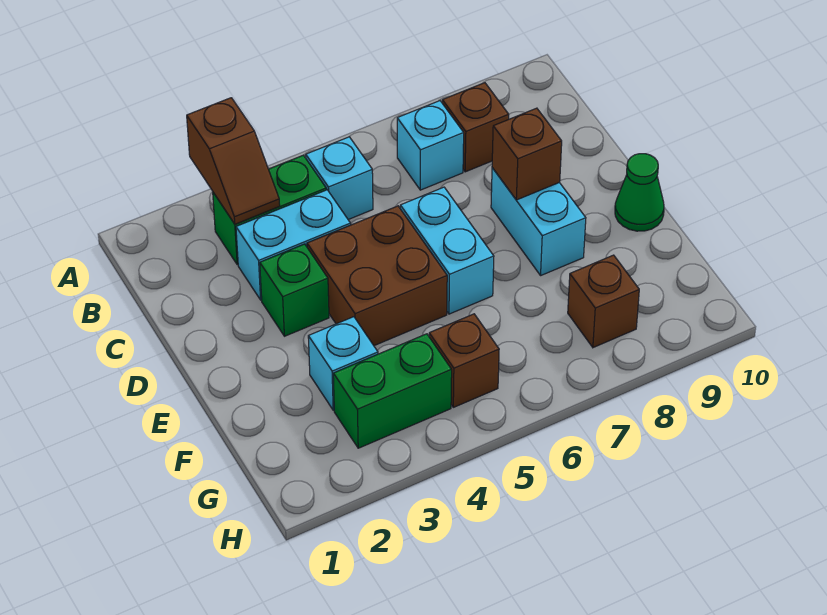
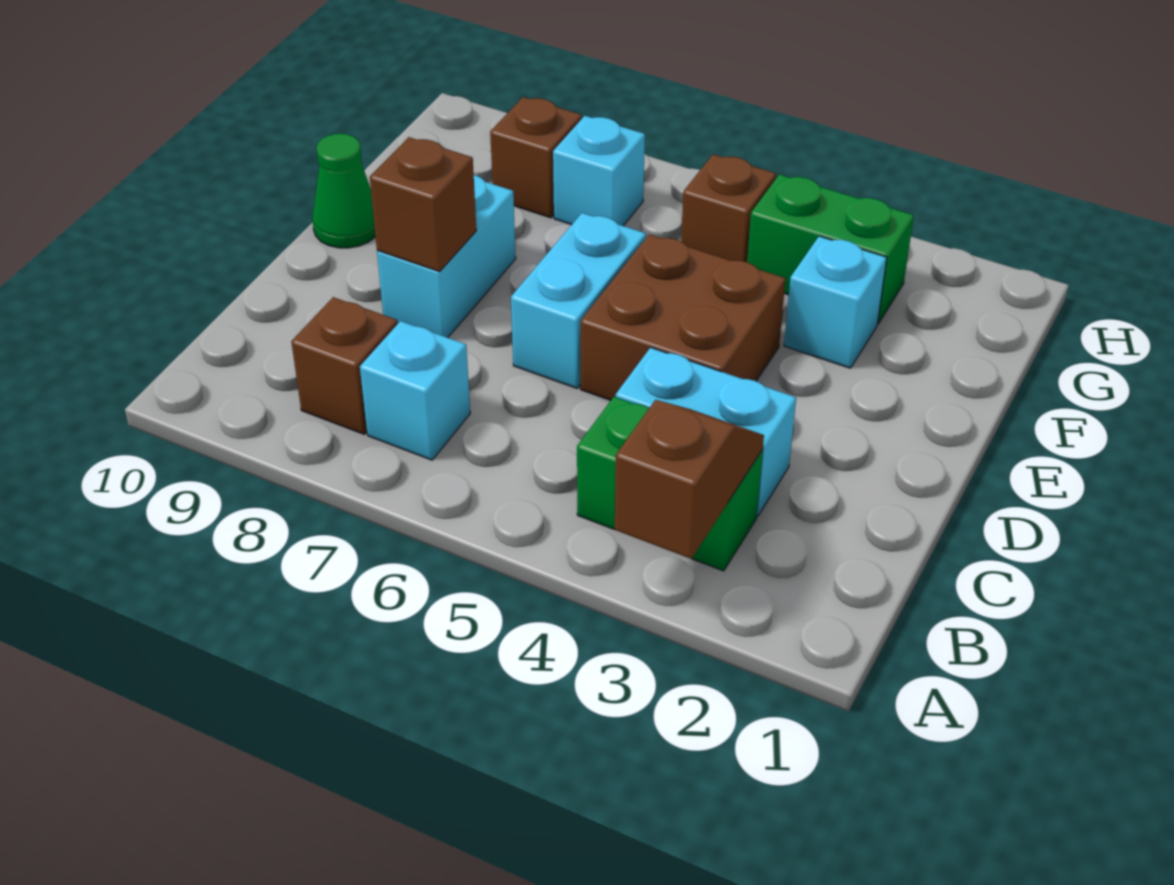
cyan 1x1 brick [306,137,373,220] -> cyan 1x1 brick moved to [553,116,645,226]
green 1x1 brick [260,244,329,336] -> none

